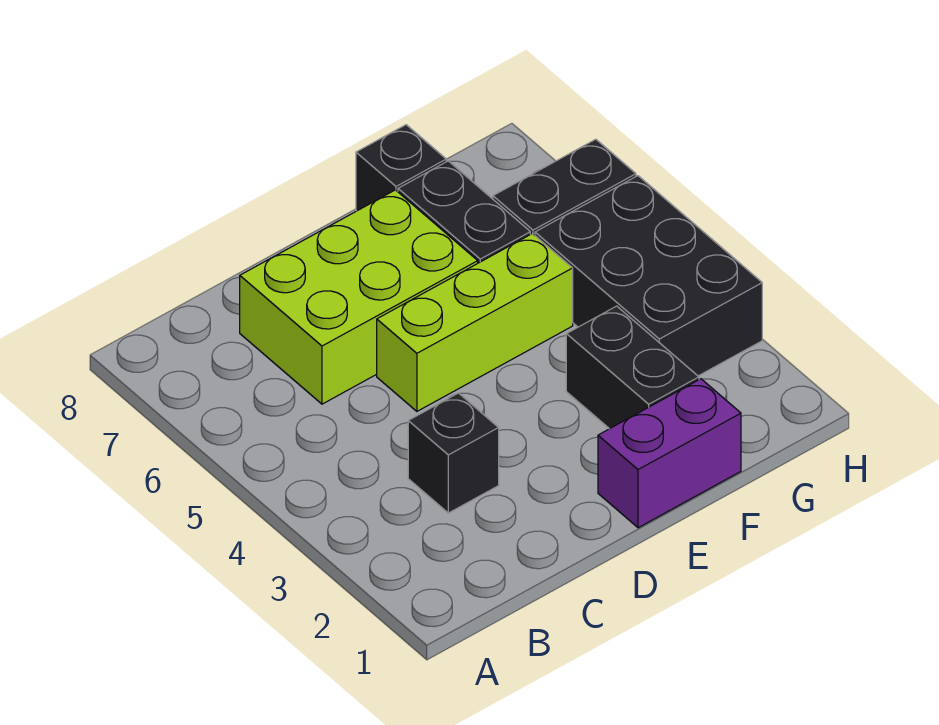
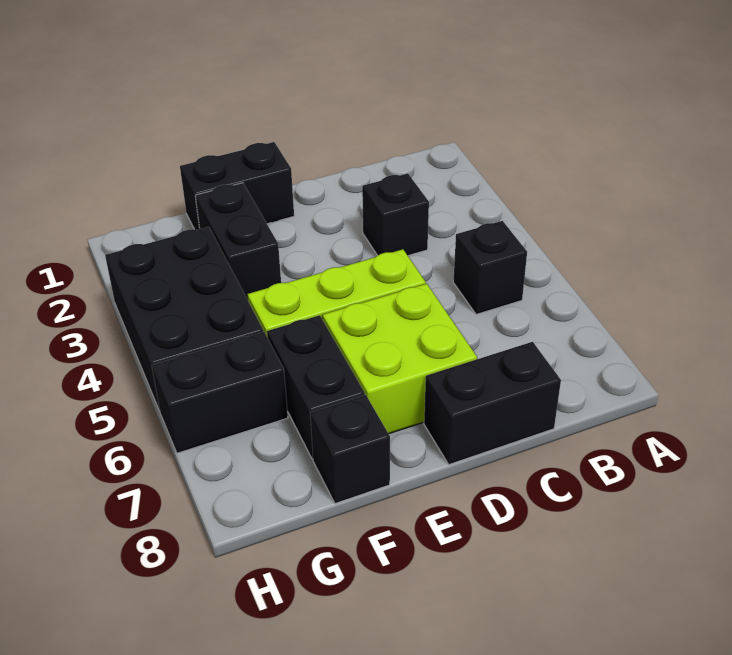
none -> black 1x1 brick [453,221,527,314]
lime 2x3 brick [240,190,478,404] -> lime 2x2 brick [323,284,477,434]
none -> black 1x2 brick [424,342,561,465]
purple 1x2 brick [598,379,741,528] -> black 1x2 brick [180,142,294,230]

